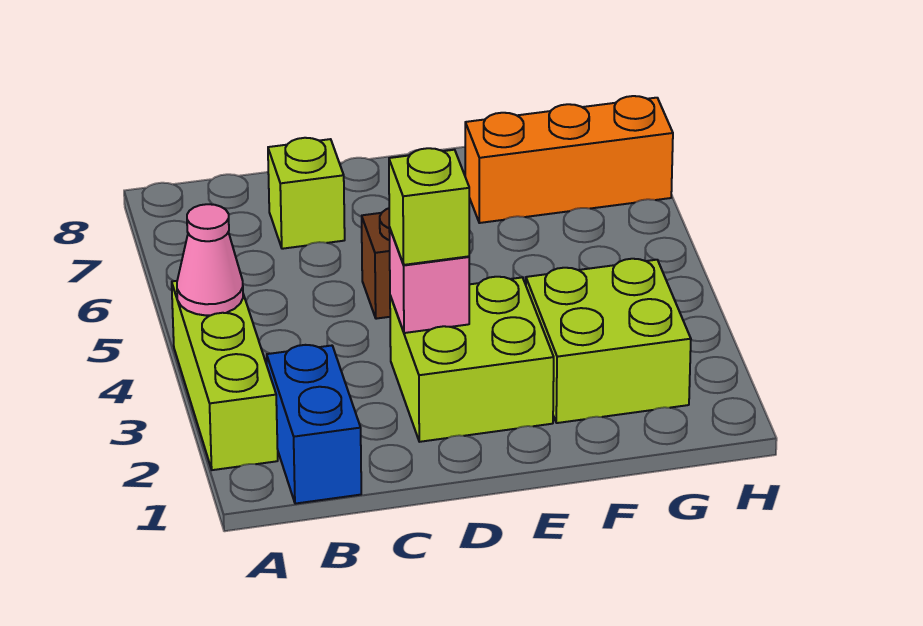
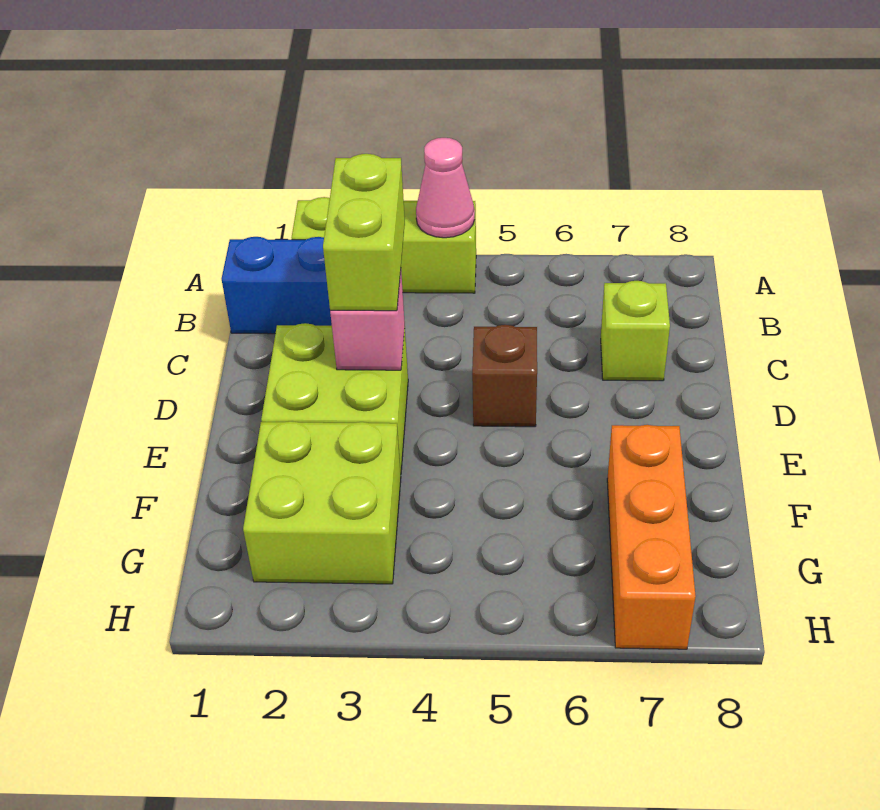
lime 1x1 brick [389,148,469,265] -> lime 1x2 brick [323,154,405,311]

